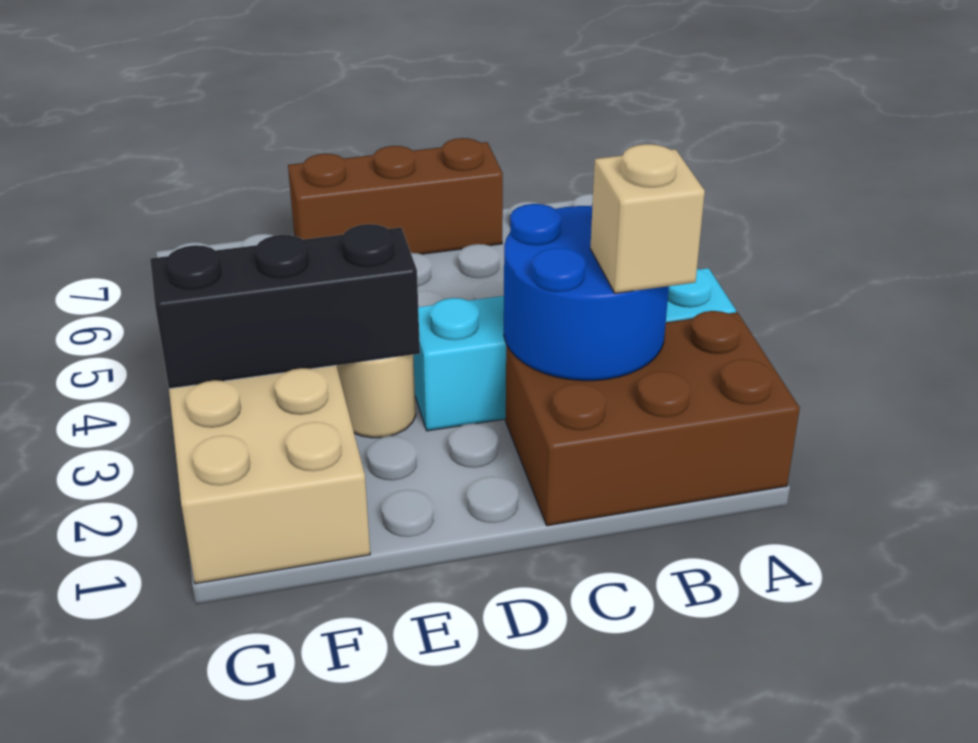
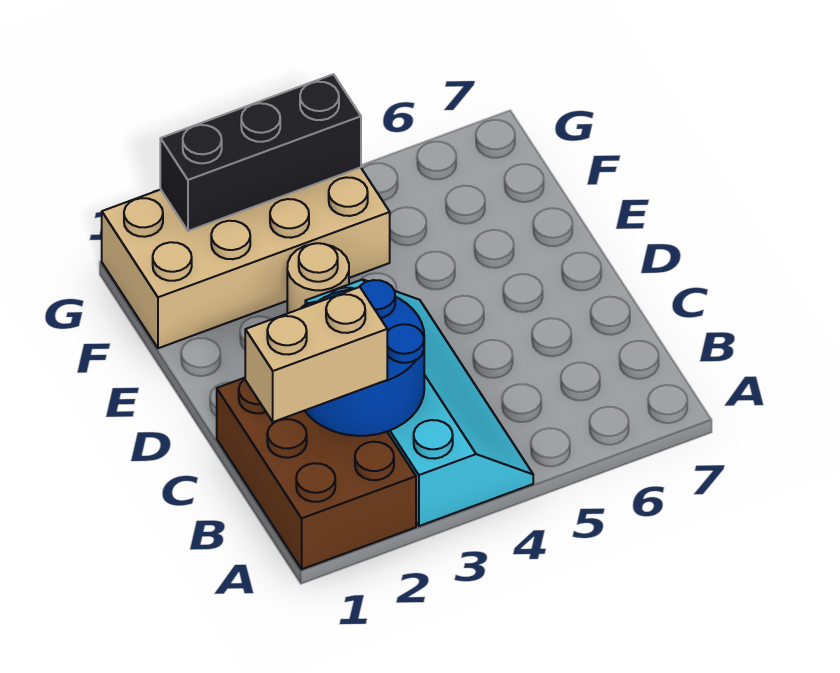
tan 1x1 brick [590,144,705,293] -> tan 1x2 brick [245,287,387,422]
brown 1x3 brick [288,138,503,254] -> none
black 1x3 brick [150,224,420,389] -> black 1x3 brick turned to [160,74,361,231]

